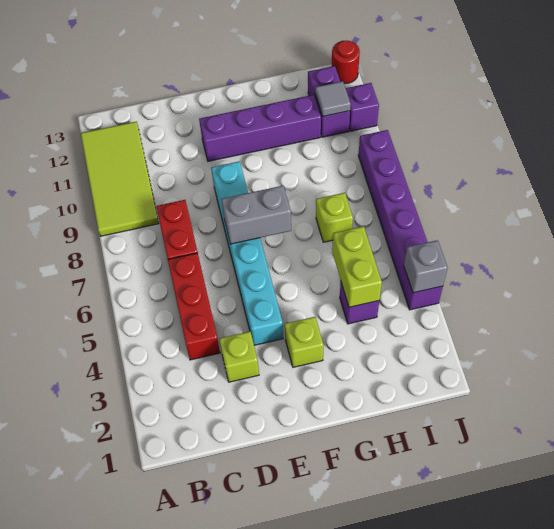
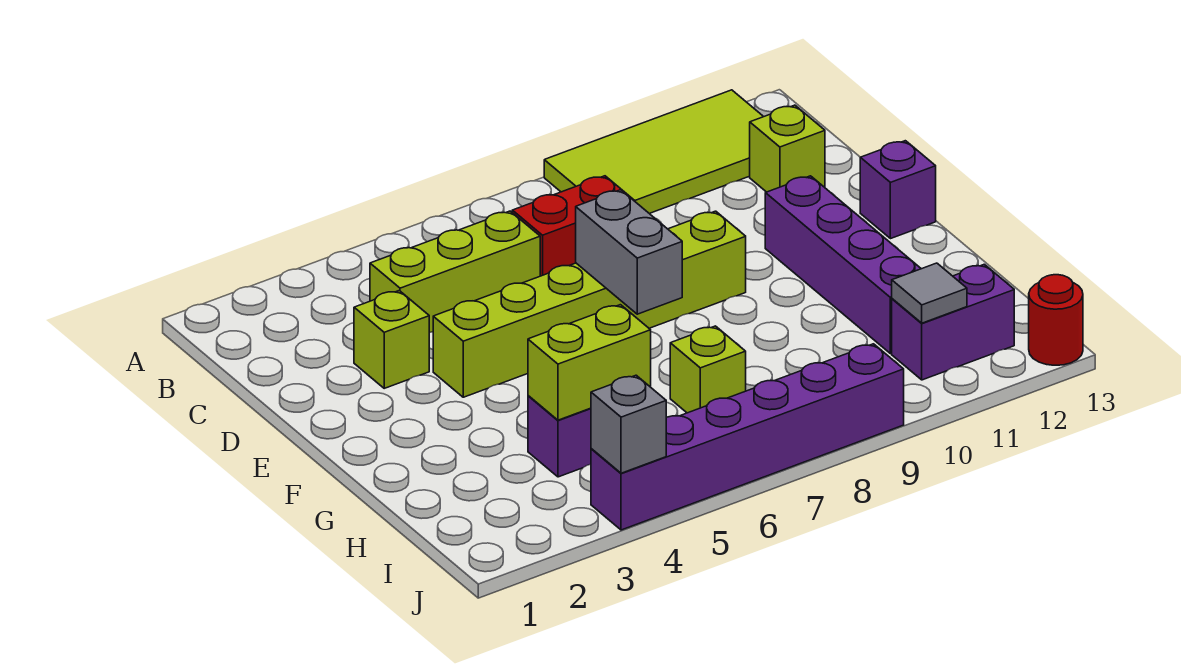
red 1x3 brick [168,253,220,360] -> lime 1x3 brick [370,211,540,333]
cyan 1x6 brick [211,161,283,345] -> lime 1x6 brick [433,211,746,397]
lime 1x1 brick [285,317,324,367] -> lime 1x1 brick moved to [750,105,825,192]
purple 1x1 brick [346,83,379,131] -> purple 1x1 brick moved to [860,141,936,239]

